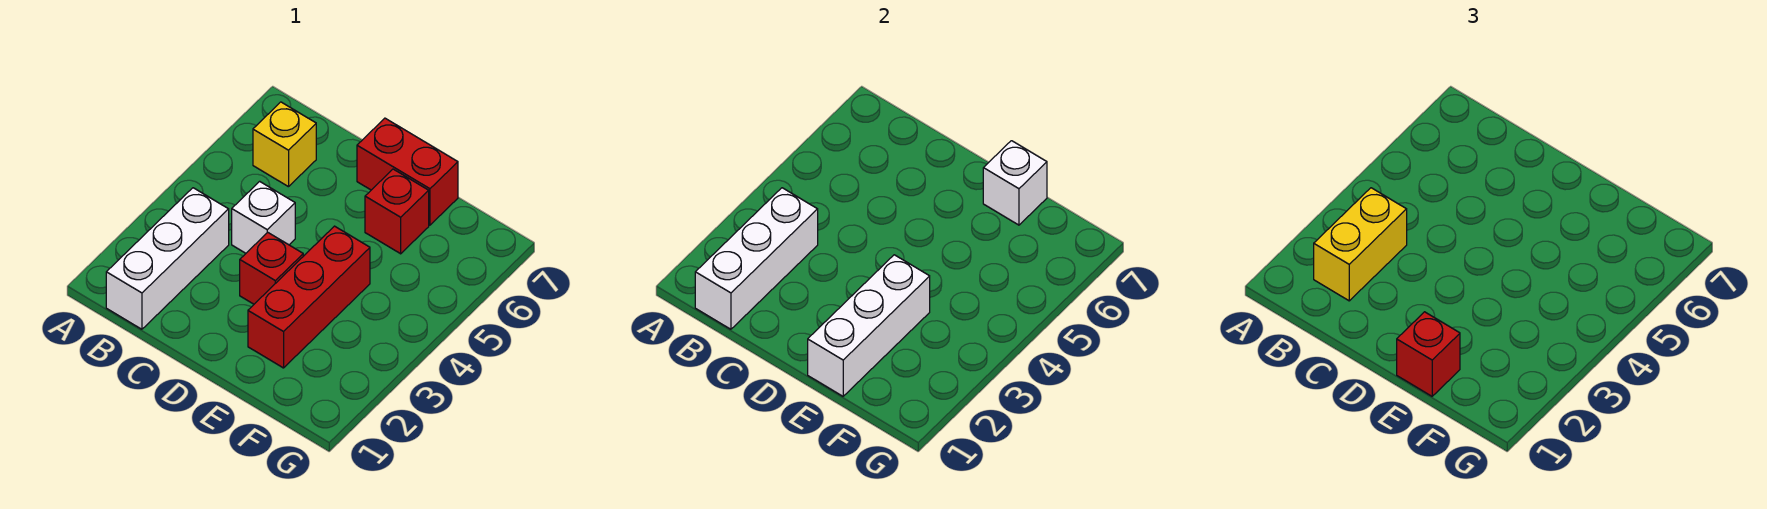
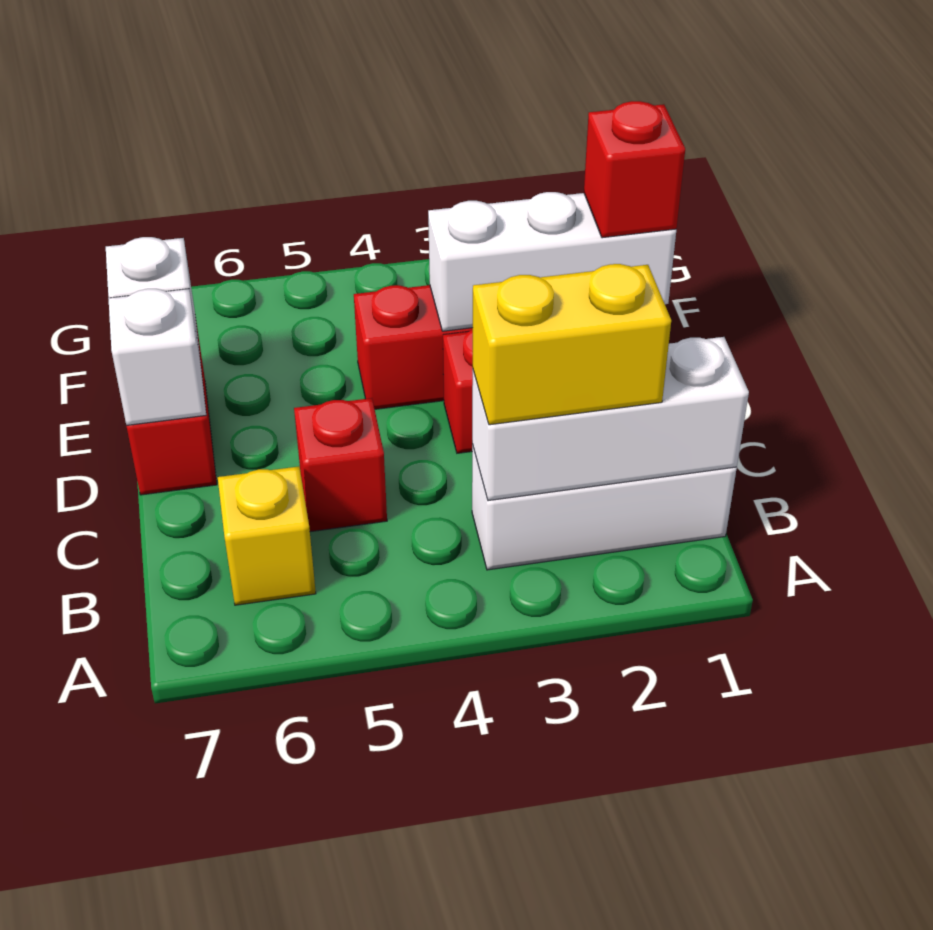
white 1x1 brick [232,181,295,253] -> white 1x1 brick moved to [108,289,206,425]
red 1x1 brick [365,169,429,254] -> red 1x1 brick moved to [294,398,387,532]

